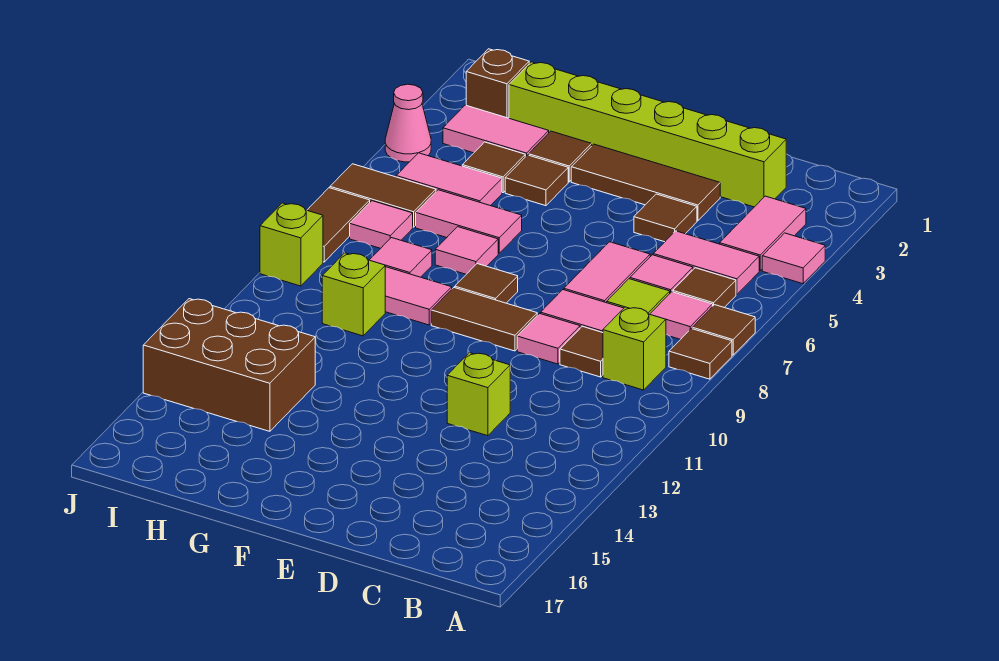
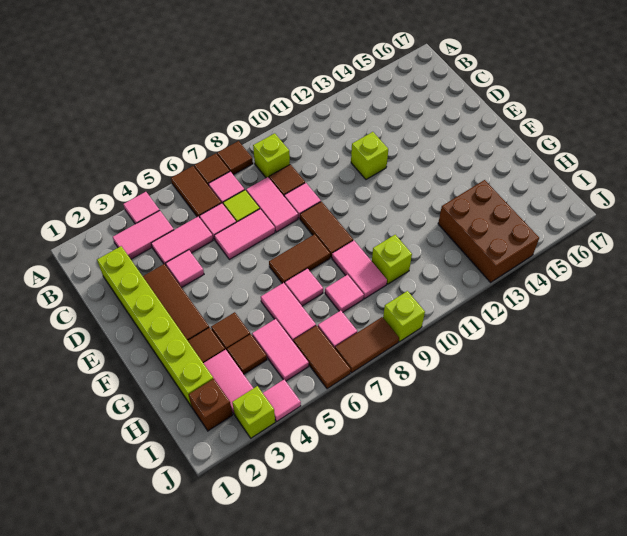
pink 1x2 tile [653,231,759,295] -> pink 1x2 tile turned to [151,217,213,265]
brown 1x1 tile [673,268,736,307] -> brown 1x2 tile [171,166,221,218]
brown 1x1 tile [634,194,697,242] -> pink 1x1 tile [166,250,204,288]
brown 1x1 tile [455,264,518,303] -> brown 1x2 tile [269,234,330,284]
none -> lime 1x1 brick [232,386,275,438]
pink 1x1 cone [385,84,431,162] -> pink 1x1 tile [263,380,301,421]

